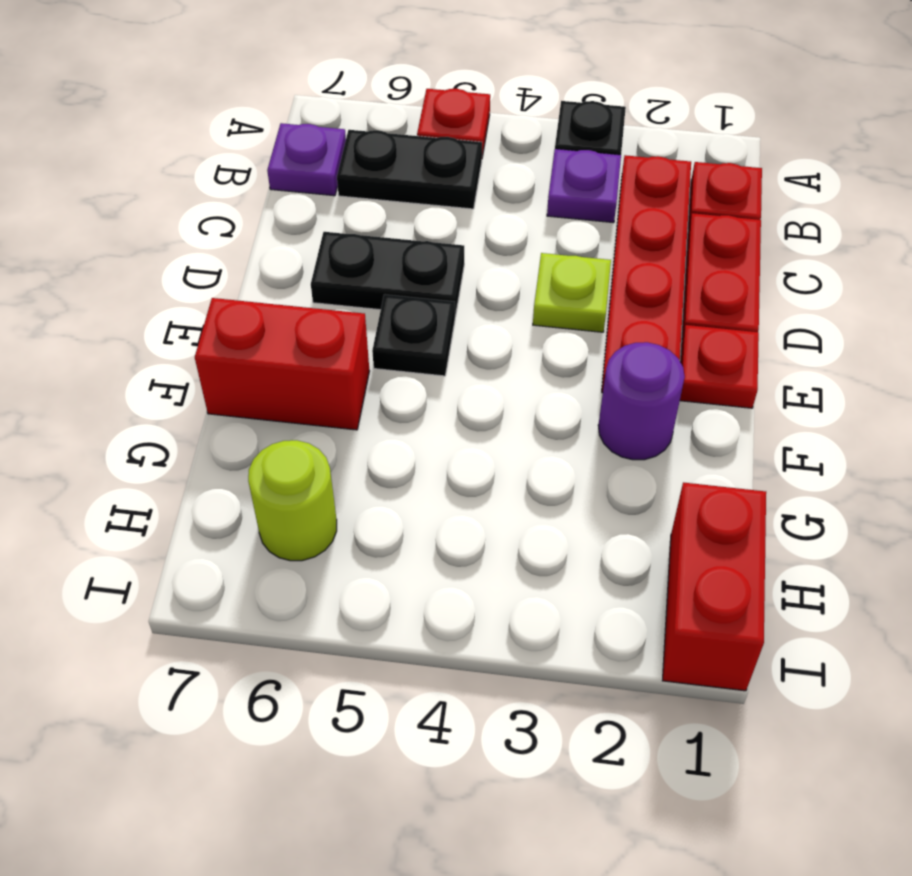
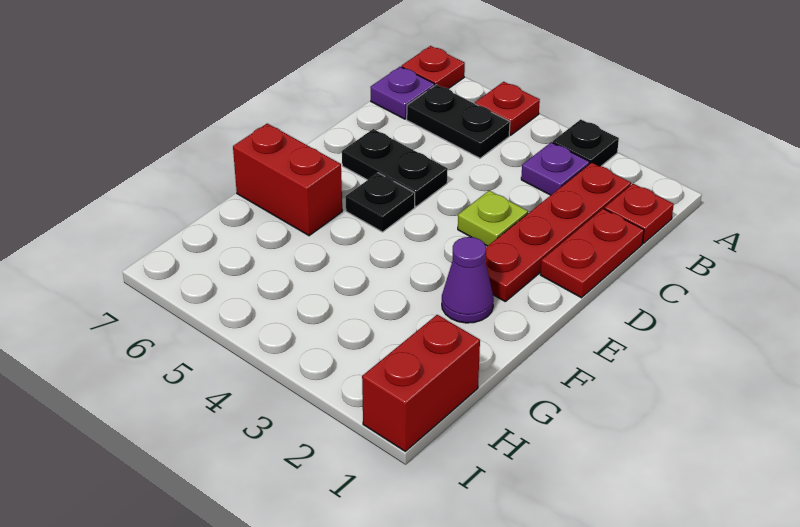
red 1x1 plate [680,325,759,408] -> red 1x1 plate moved to [402,46,465,89]
purple 1x1 round brick [598,342,685,460] -> purple 1x1 cone [442,237,494,323]
lime 1x1 round brick [248,440,337,561] -> none

